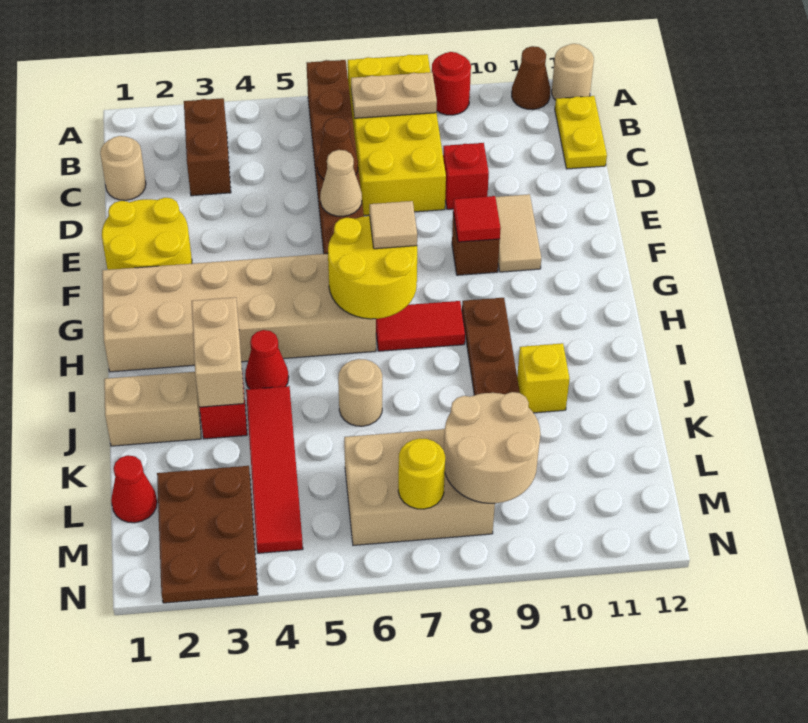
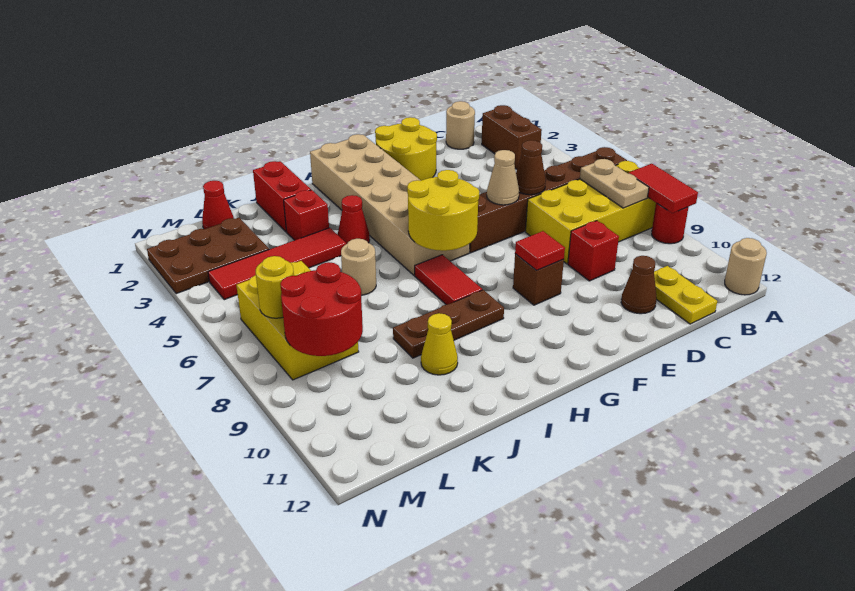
none -> red 1x2 tile [628,164,698,213]
brown 1x1 cone [512,46,550,110] -> brown 1x1 cone moved to [621,256,657,314]
brown 1x2 brick [184,98,231,196] -> brown 1x2 brick turned to [482,105,542,169]
yellow 1x2 plate [555,96,607,169] -> yellow 1x2 plate turned to [654,266,717,324]
tan 1x2 tile [496,194,541,272] -> none
tan 1x1 tile [370,201,417,249] -> none
tan 1x2 brick [192,297,244,407] -> none
tan 1x2 brick [104,372,201,446] -> red 1x2 brick [253,161,311,232]
yellow 1x1 brick [517,343,570,413] -> yellow 1x1 cone [421,313,458,375]
tan 2x3 brick [344,429,495,545] -> yellow 2x3 brick [236,261,359,380]
tan 2x2 round brick [444,392,540,503] -> red 2x2 round brick [280,262,363,356]

